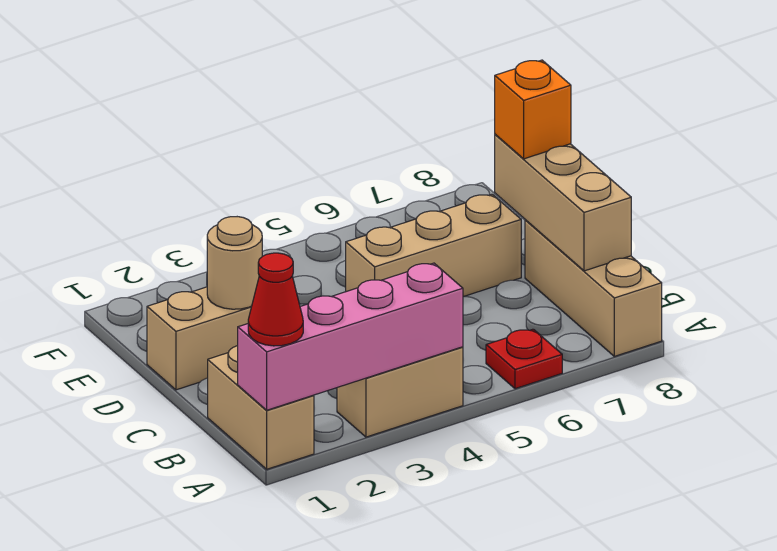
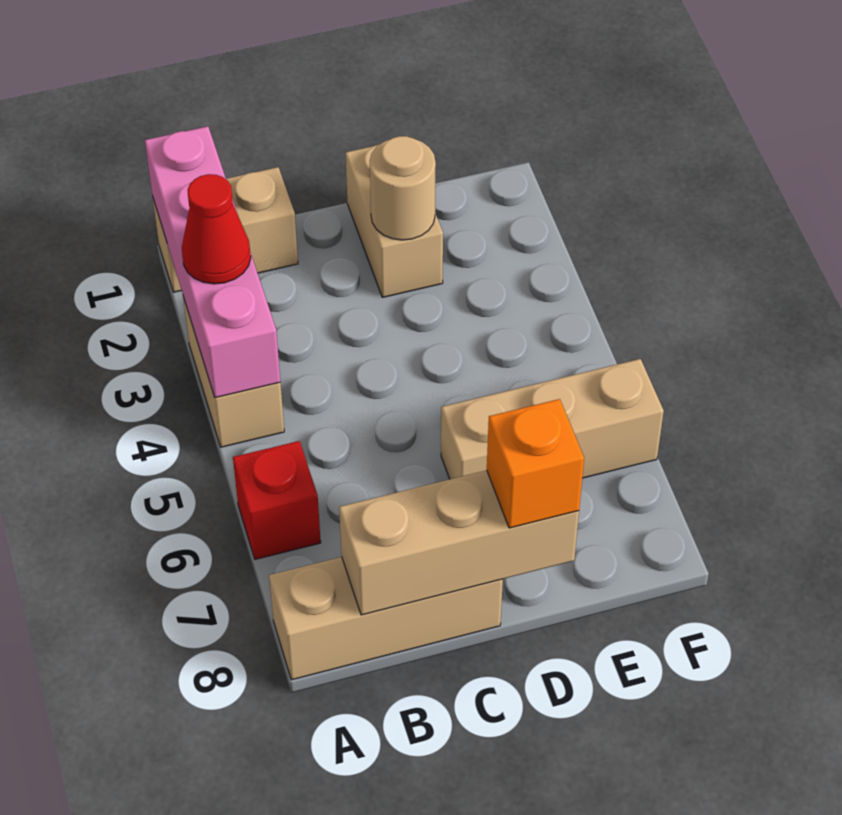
red 1x1 cone [248,253,303,346] -> red 1x1 cone moved to [182,174,251,284]
red 1x1 plate [486,329,562,389] -> red 1x1 brick [233,441,321,559]
tan 1x3 brick [346,194,521,297] -> tan 1x3 brick turned to [441,359,664,479]

